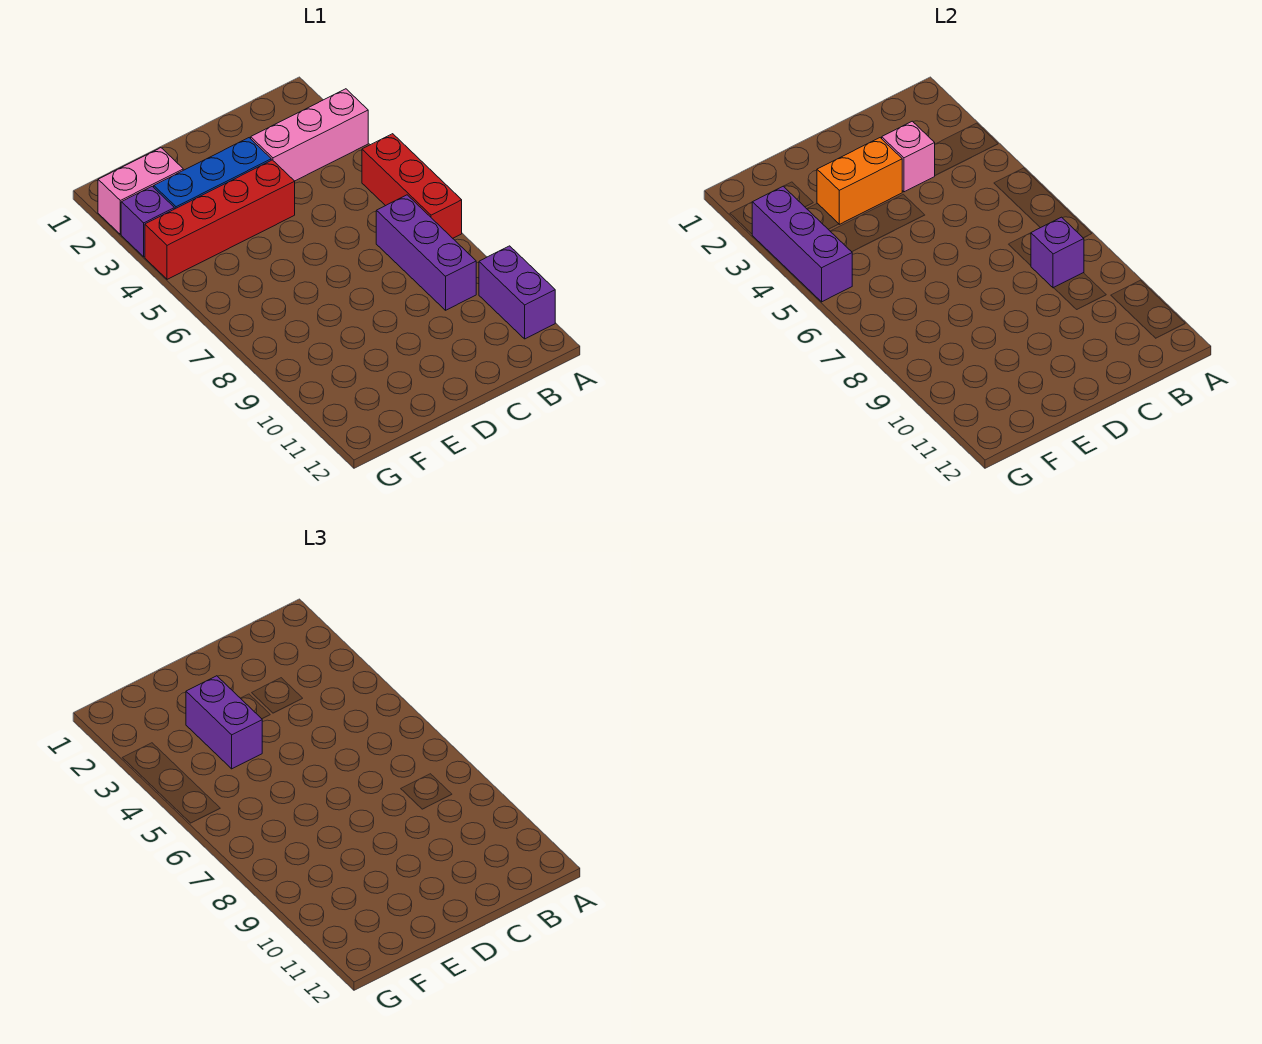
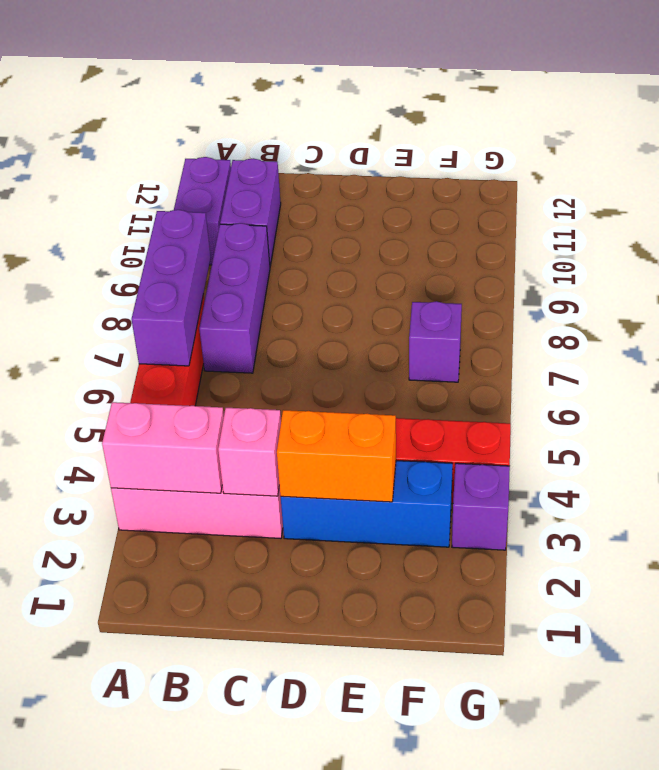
purple 1x1 brick [1031,217,1084,288] -> purple 1x1 brick moved to [409,301,462,382]
purple 1x2 brick [186,676,262,769] -> purple 1x2 brick moved to [220,158,281,266]
pink 1x2 brick [98,148,183,234] -> pink 1x2 brick moved to [102,402,224,493]
purple 1x3 brick [752,186,852,302] -> purple 1x3 brick moved to [132,210,211,366]

